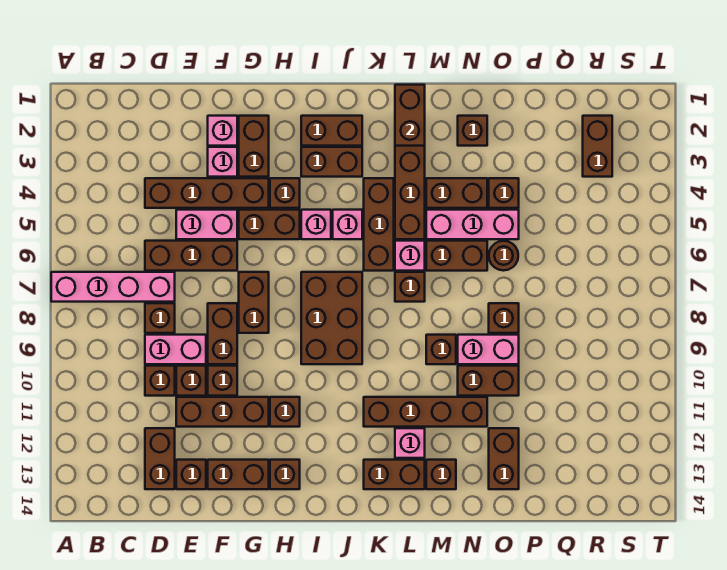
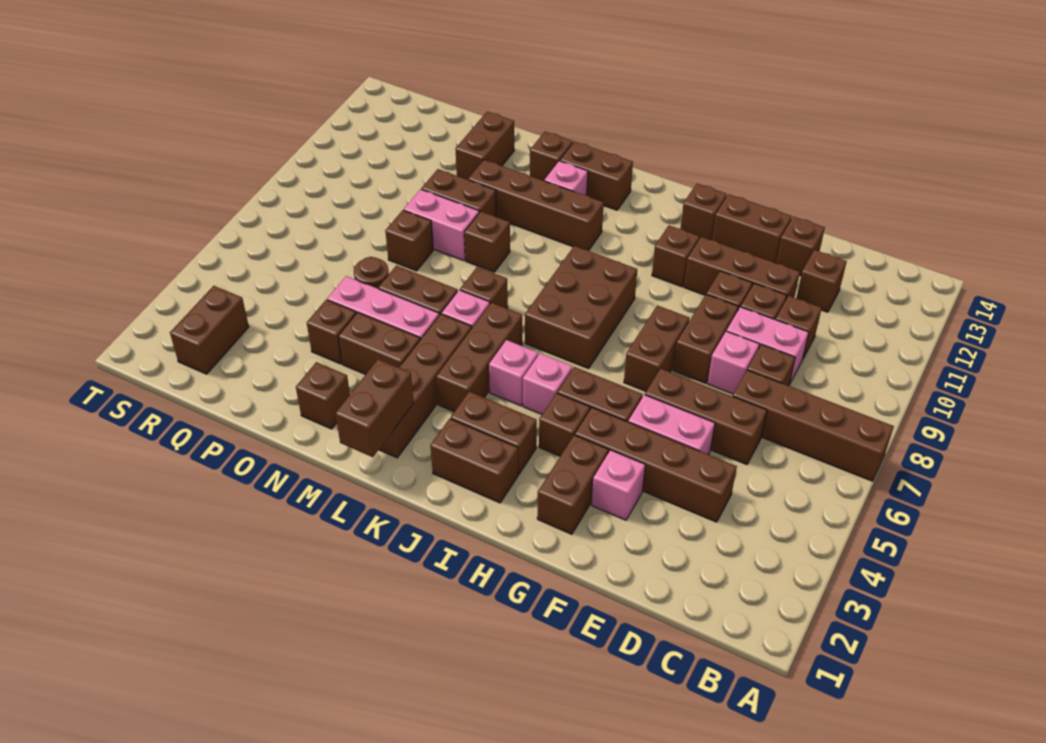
pink 1x4 brick [51,272,175,302] -> brown 1x4 brick [733,370,894,481]
brown 1x2 brick [145,428,175,489] -> brown 1x1 brick [796,250,847,312]
pink 1x1 brick [208,116,237,146] -> pink 1x1 brick moved to [707,331,759,394]

